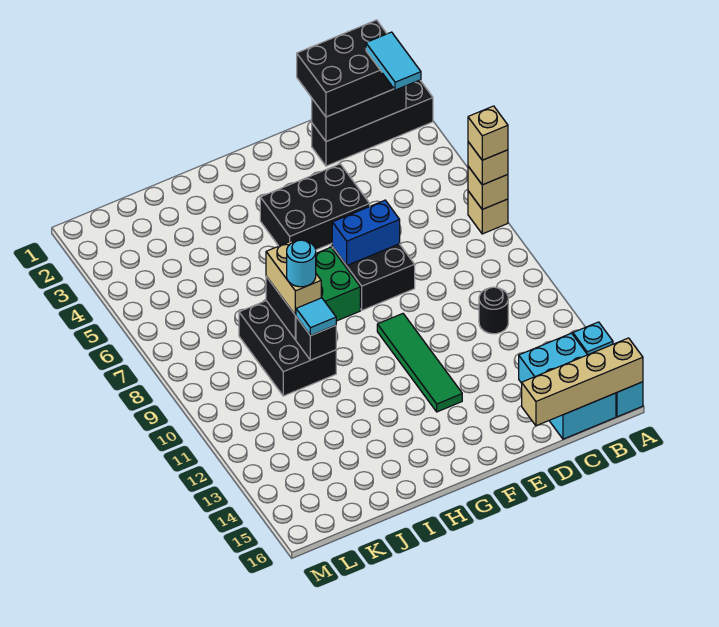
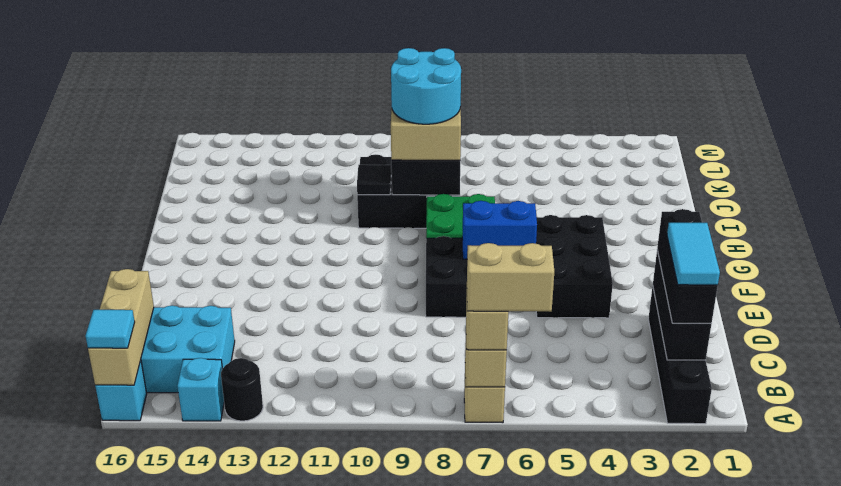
tan 1x1 brick [468,106,508,160] -> tan 1x2 brick [467,243,554,312]
tan 1x4 brick [522,338,643,426] -> tan 1x3 brick [88,269,154,385]
black 2x3 brick [297,20,394,117] -> black 1x3 brick [657,209,718,323]
cyan 1x2 tile [366,32,421,90] -> cyan 1x2 tile turned to [667,223,720,285]
black 1x1 round brick [479,287,508,334] -> black 1x1 round brick moved to [221,358,263,421]
blue 1x2 brick [332,200,400,265] -> blue 1x2 brick turned to [462,201,537,259]
green 1x4 tile [377,314,462,412] -> none
cyan 1x1 round brick [287,240,316,287] -> cyan 2x2 round brick [391,48,461,124]
black 1x1 brick [296,317,336,360] -> black 1x1 tile [357,165,391,195]
cyan 1x1 tile [296,298,336,336] -> cyan 1x1 tile moved to [86,310,135,348]

